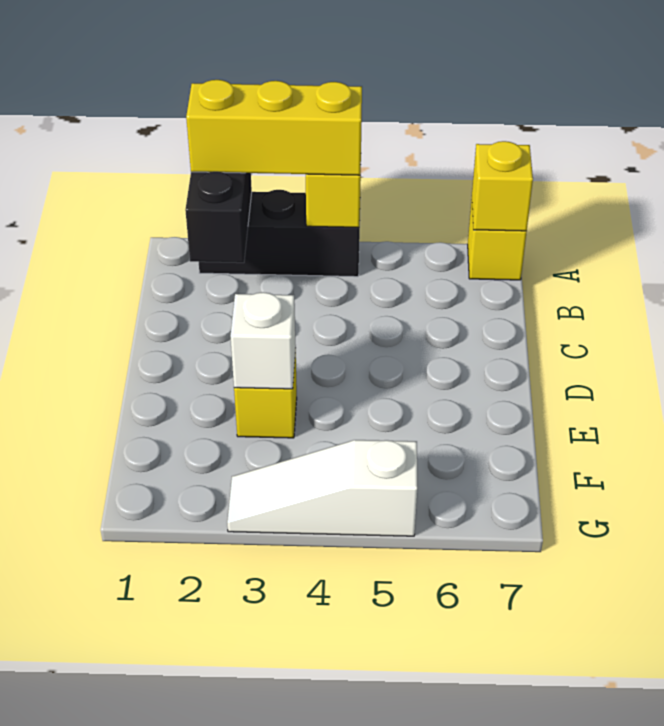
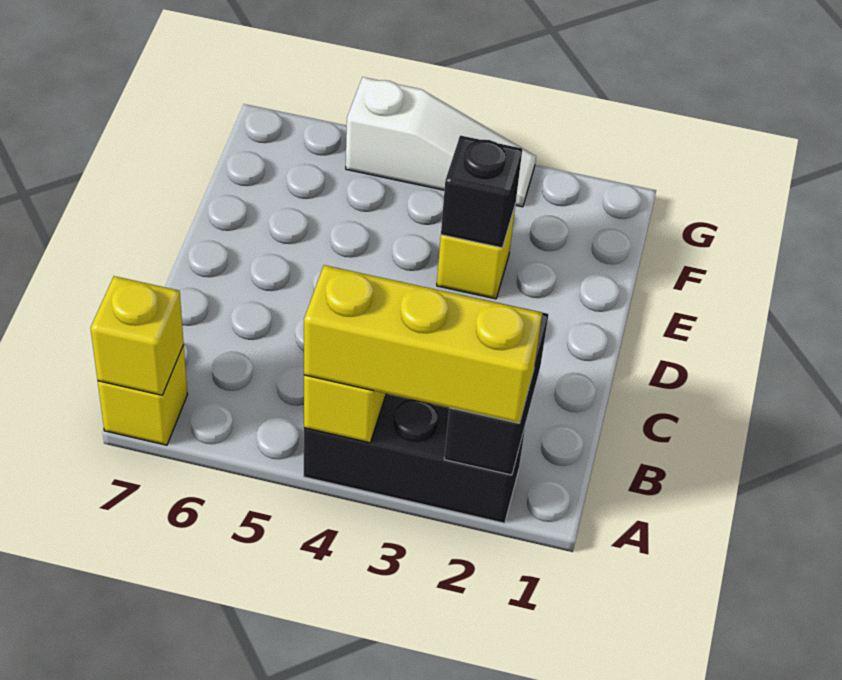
white 1x1 brick [231,292,296,389] -> black 1x1 brick [441,136,523,248]

